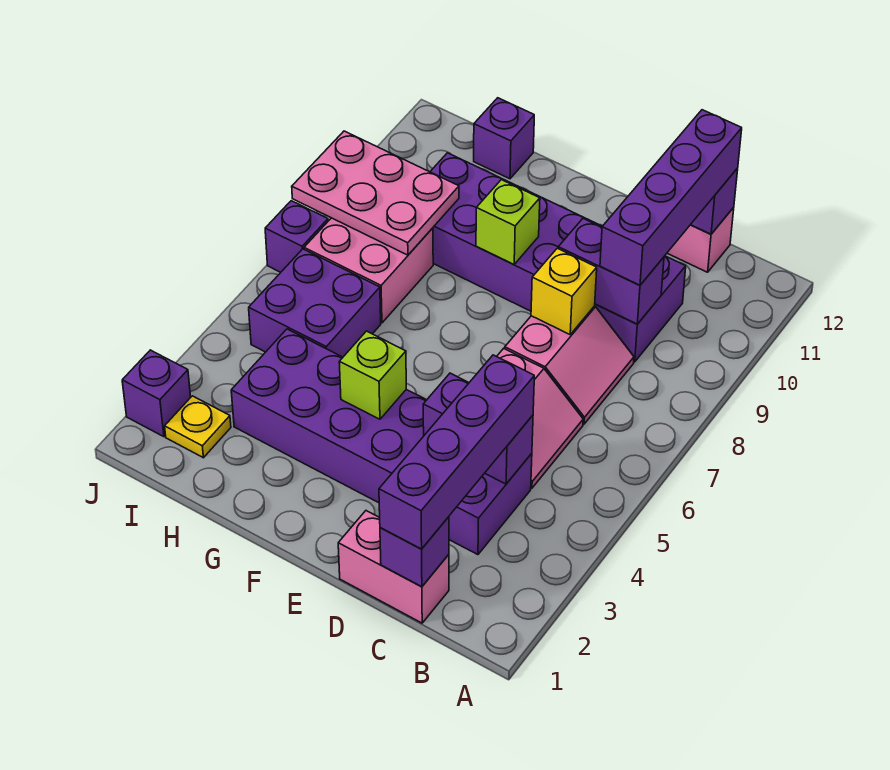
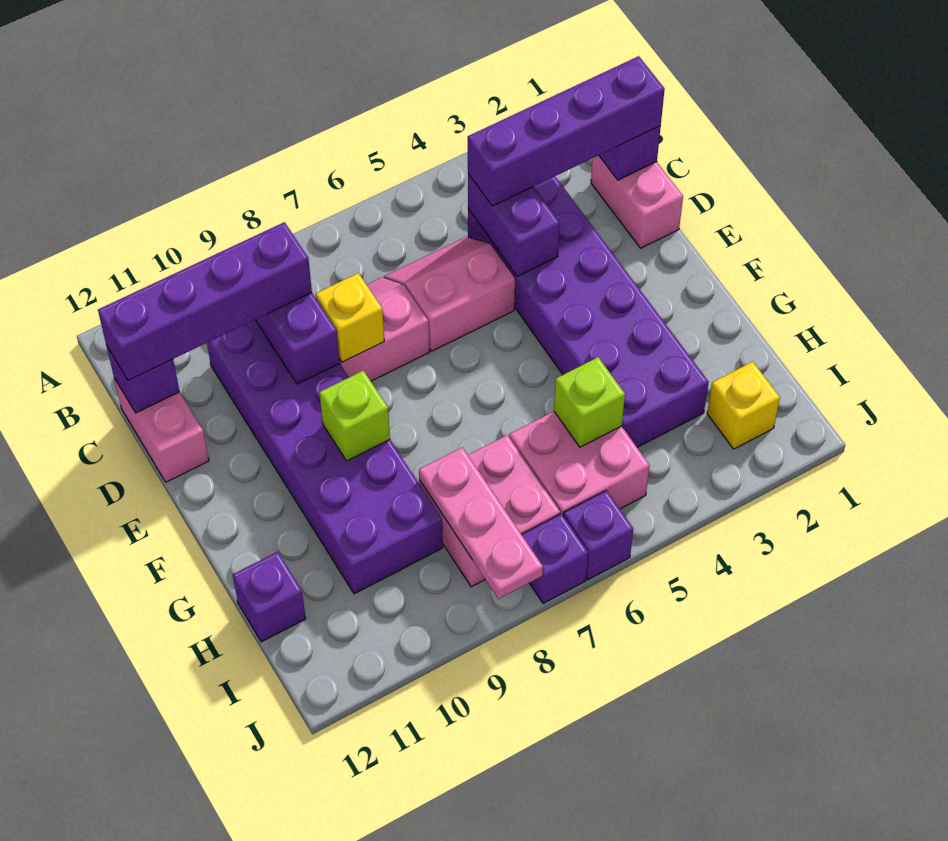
lime 1x1 brick [339,331,406,419] -> lime 1x1 brick moved to [554,357,625,447]
purple 2x2 brick [249,249,381,357] -> pink 2x2 brick [509,411,650,516]
pink 2x3 plate [292,131,459,255] -> pink 1x3 plate [419,447,543,599]
yellow 1x1 plate [165,396,231,458] -> yellow 1x1 brick [707,362,780,449]
purple 1x1 brick [122,350,191,437] -> purple 1x1 brick moved to [564,490,633,580]

